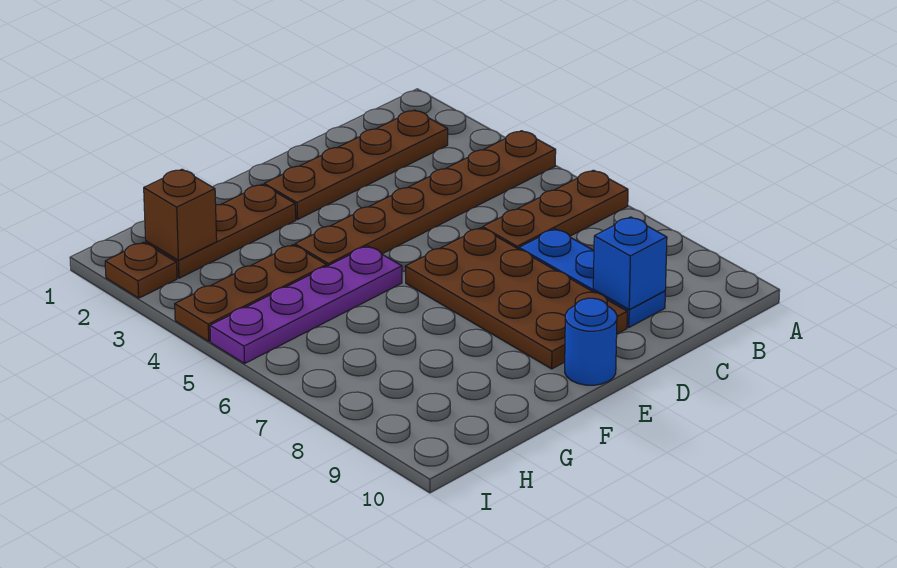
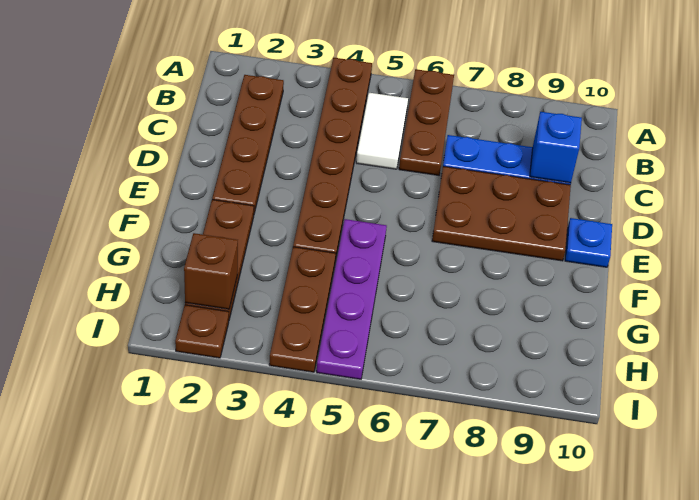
none -> white 1x2 tile [356,93,408,169]
brown 2x4 plate [405,228,627,369] -> brown 2x3 plate [432,166,571,261]
blue 1x1 round brick [565,298,617,385] -> blue 1x1 plate [565,218,612,267]

